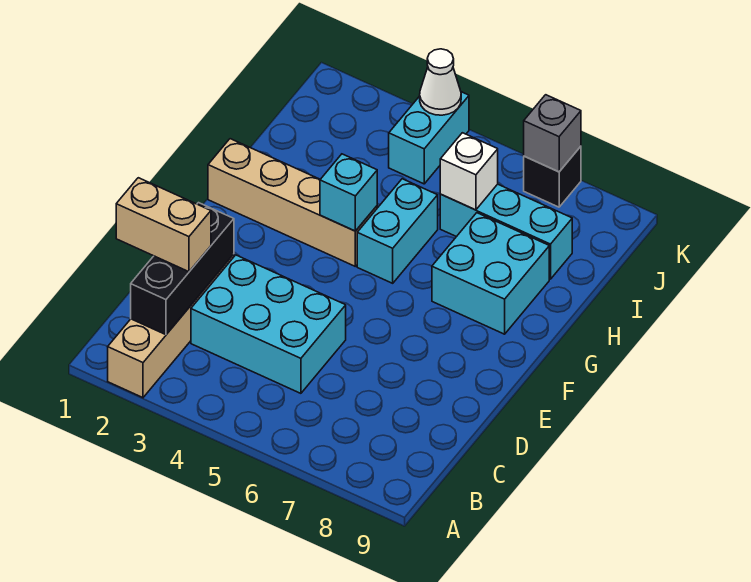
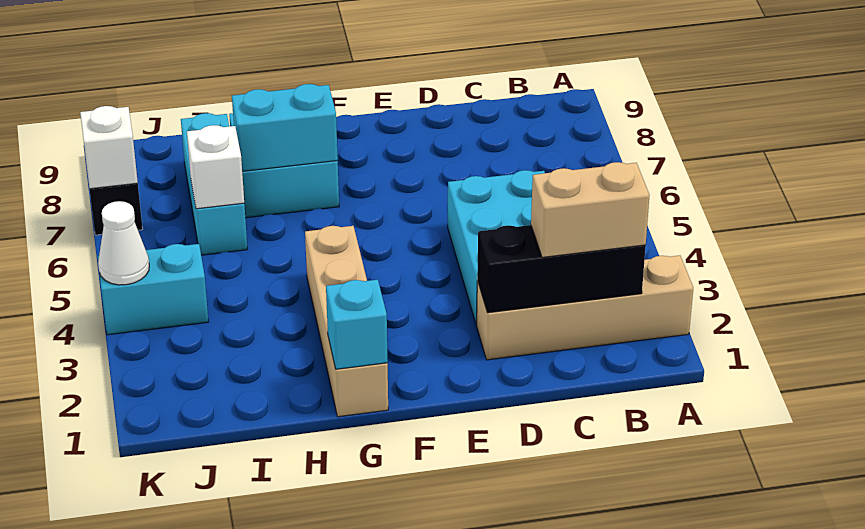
tan 1x2 brick [116,178,211,272] -> tan 1x2 brick turned to [531,162,650,257]
cyan 1x1 brick [320,154,377,231] -> cyan 1x1 brick moved to [326,280,388,369]
cyan 1x2 brick [357,179,438,283] -> cyan 1x2 brick moved to [232,84,338,171]
grey 1x1 brick [524,95,581,172] -> white 1x1 brick [80,106,138,189]

